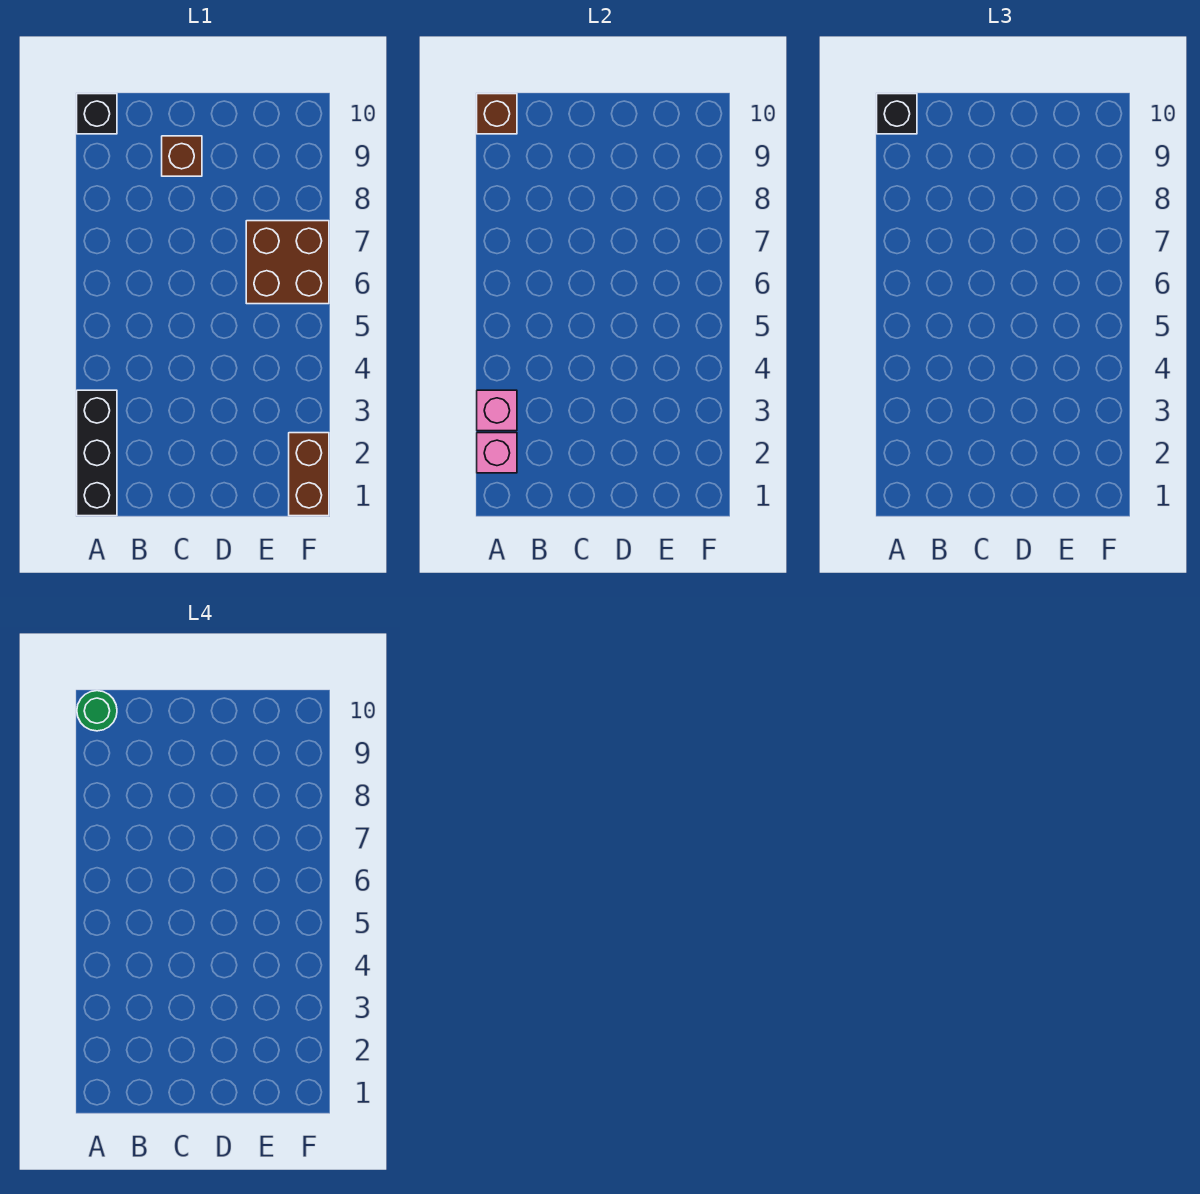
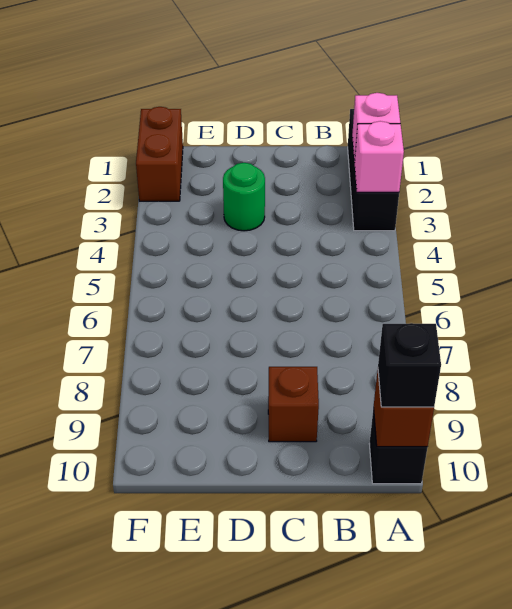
green 1x1 round brick [77,691,117,731] -> green 1x1 round brick moved to [223,163,265,231]
brown 2x2 brick [246,221,329,304] -> none

